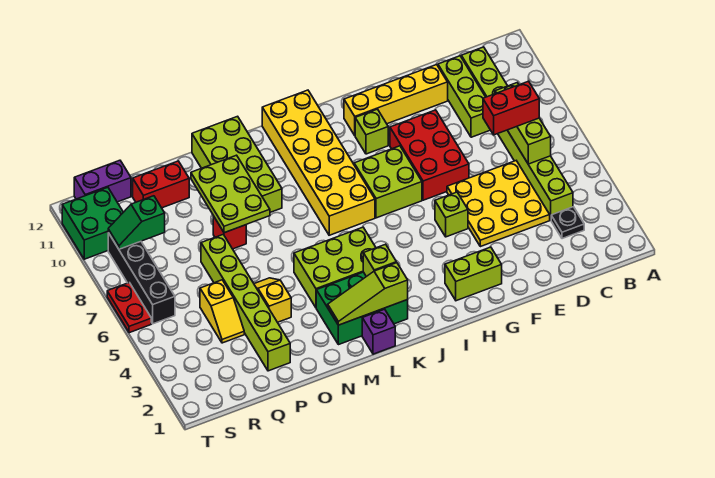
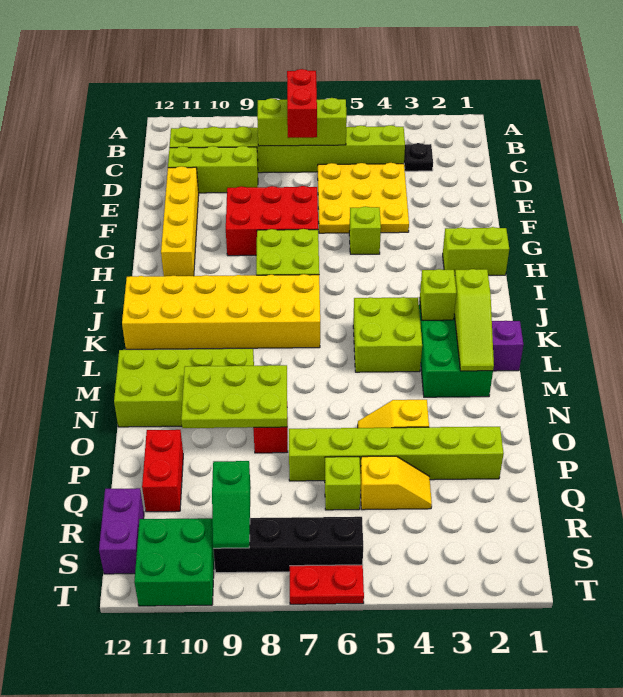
lime 1x2 brick [445,247,502,301] -> lime 1x2 brick turned to [443,227,509,275]
lime 1x1 brick [355,109,388,154] -> lime 1x1 brick moved to [325,457,361,510]
lime 2x3 brick [294,227,376,307] -> lime 2x2 brick [353,297,422,372]

